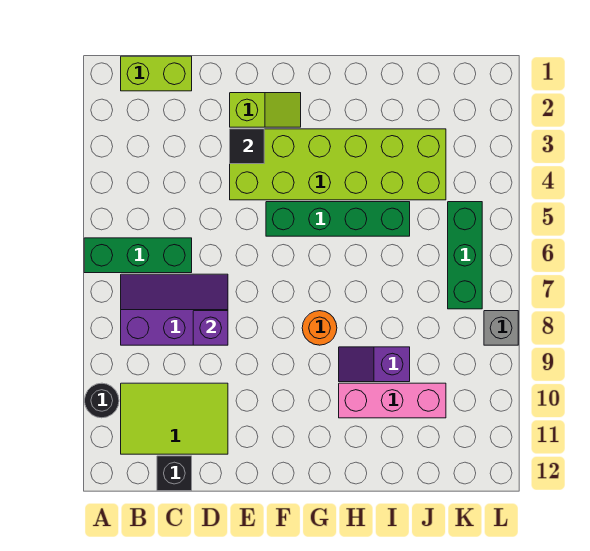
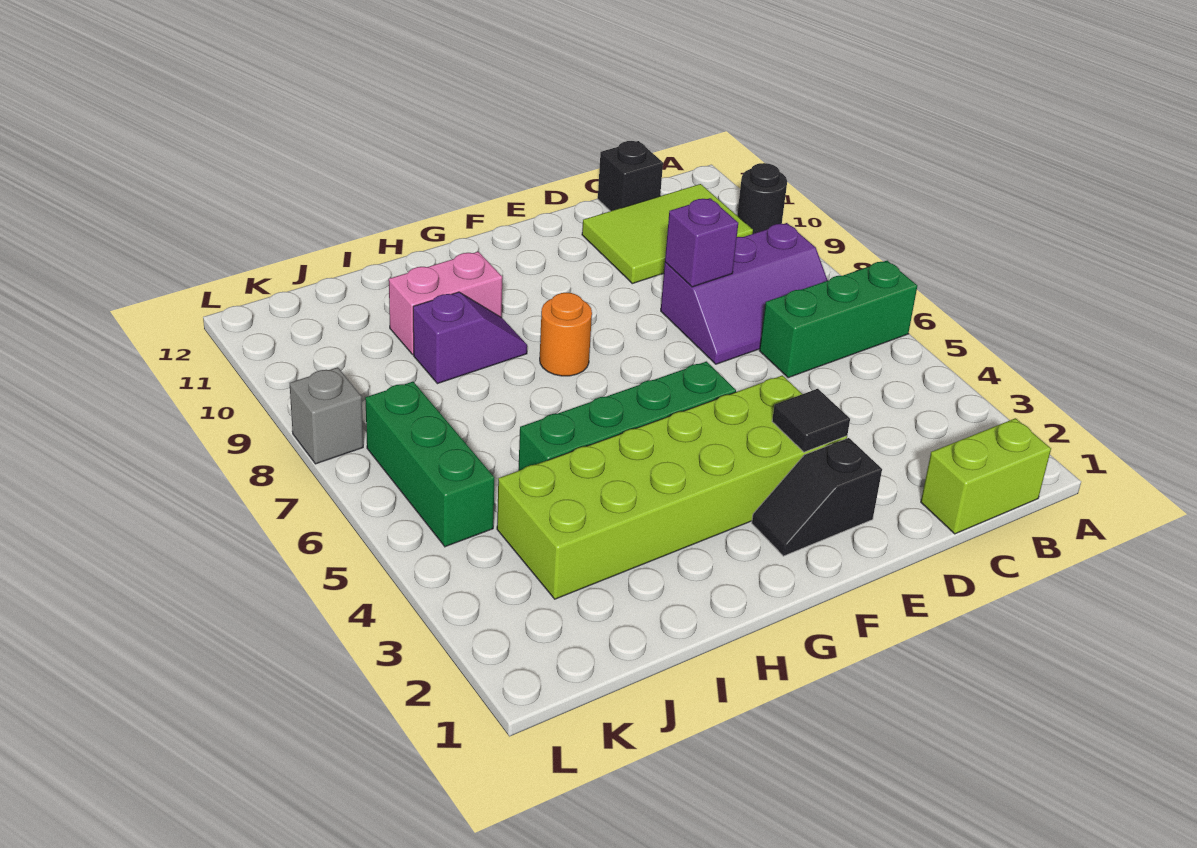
lime 1x2 slope [230,93,301,127] -> black 1x2 slope [752,438,882,556]
pink 1x3 brick [339,383,446,418] -> pink 1x2 brick [389,252,502,355]

